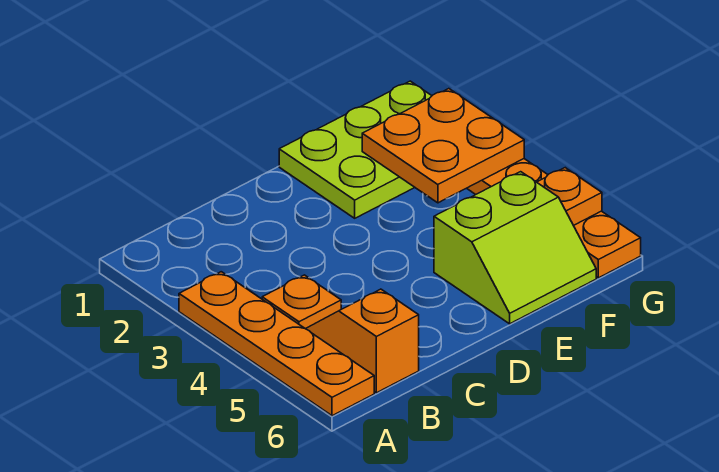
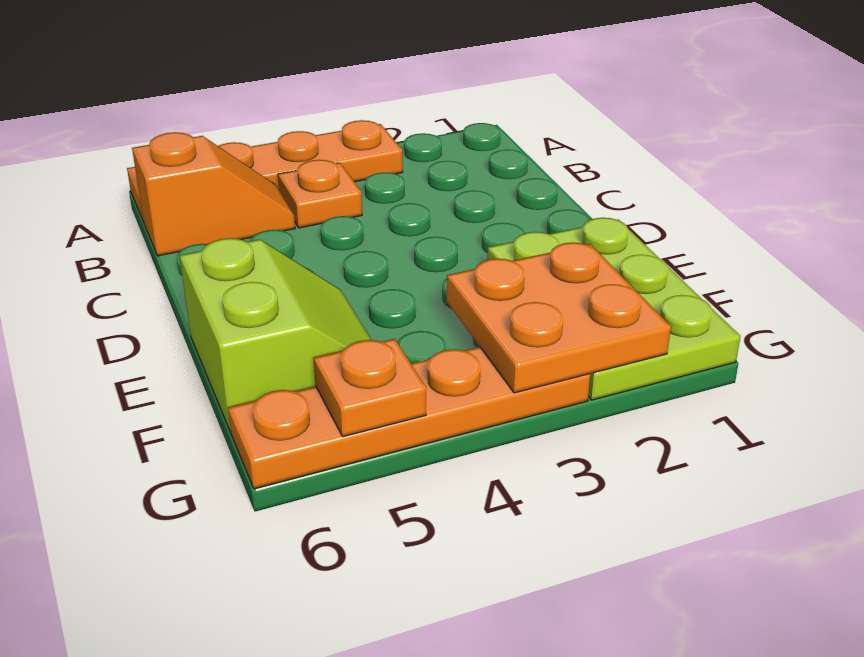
lime 2x2 slope [434,172,596,324] -> lime 2x2 slope turned to [180,238,371,432]

